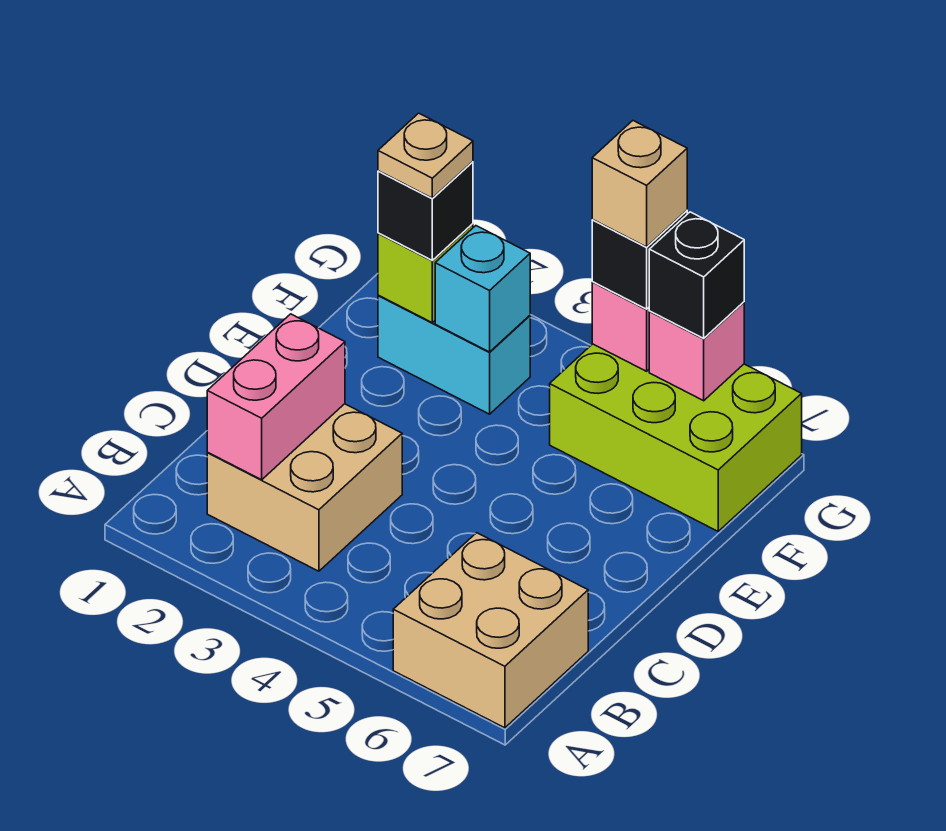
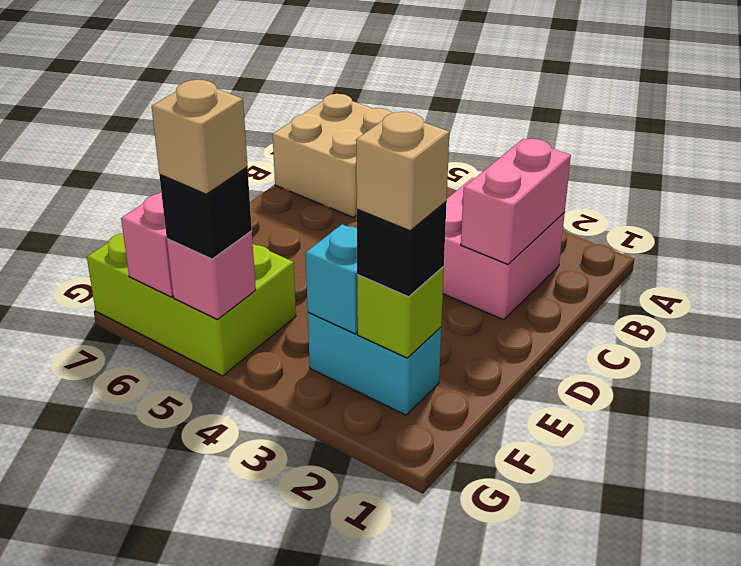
tan 2x2 brick [207,404,402,571] -> pink 2x2 brick [443,178,565,320]
tan 1x1 plate [378,113,473,198] -> tan 1x1 brick [356,112,449,231]
black 1x1 brick [649,212,744,338] -> none

